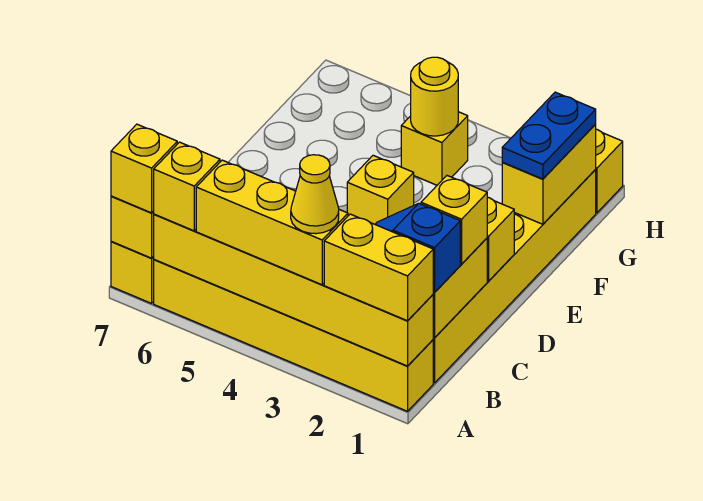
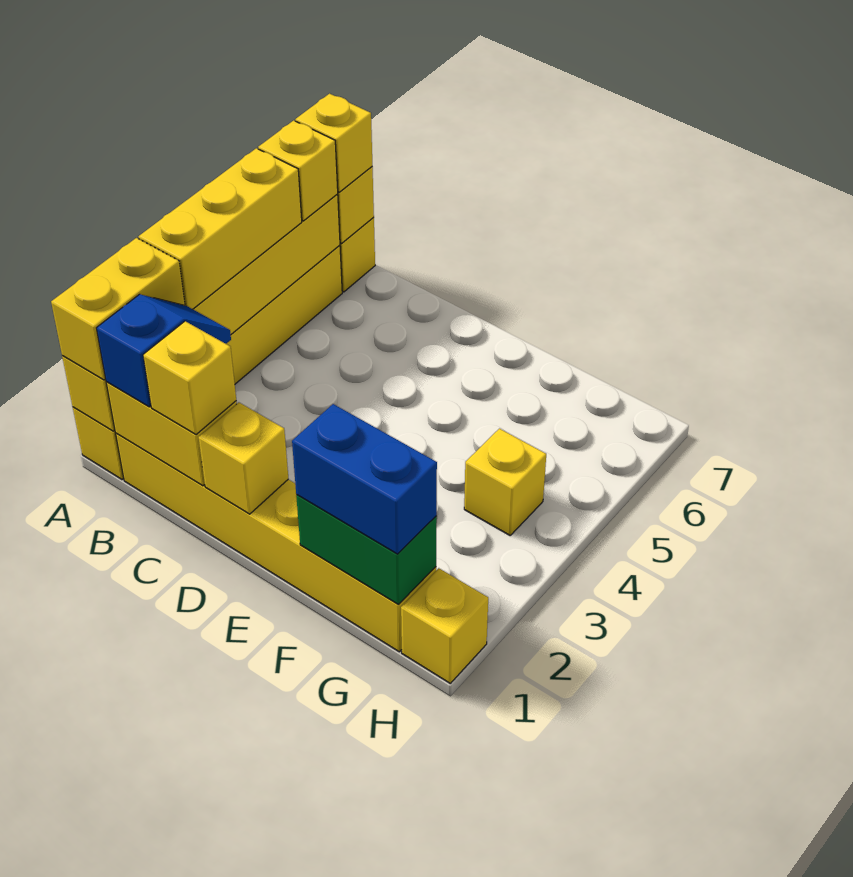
yellow 1x1 cone [291,155,339,234] -> none
yellow 1x1 brick [347,155,414,224] -> none
yellow 1x2 brick [502,125,596,224] -> green 1x2 brick [296,495,437,604]
blue 1x2 plate [502,92,596,179] -> blue 1x2 brick [292,404,437,554]
yellow 1x1 round brick [411,57,458,136] -> none

